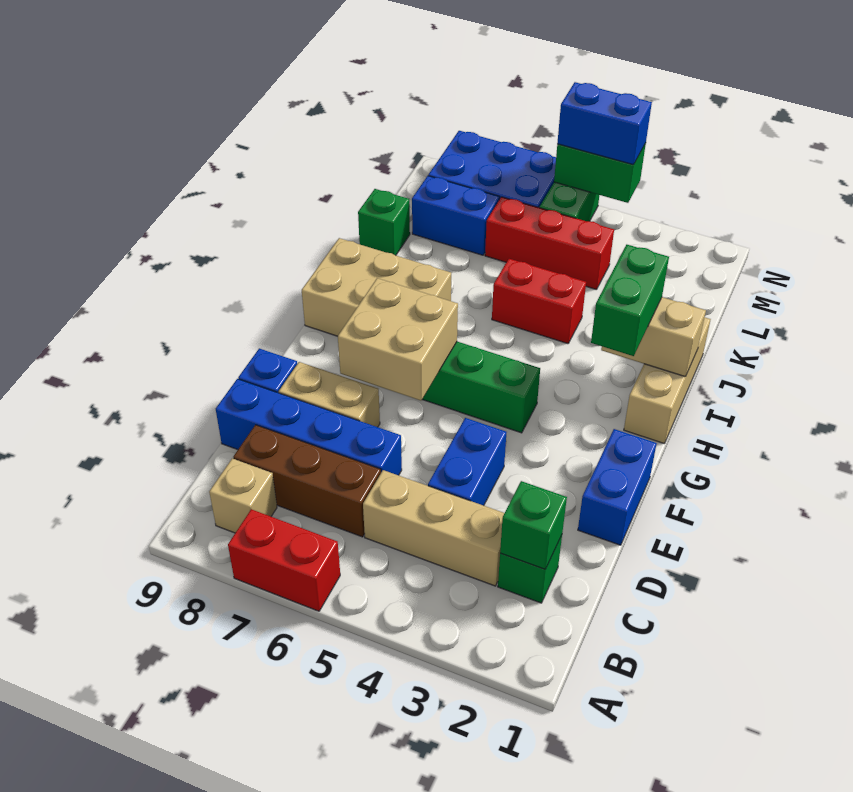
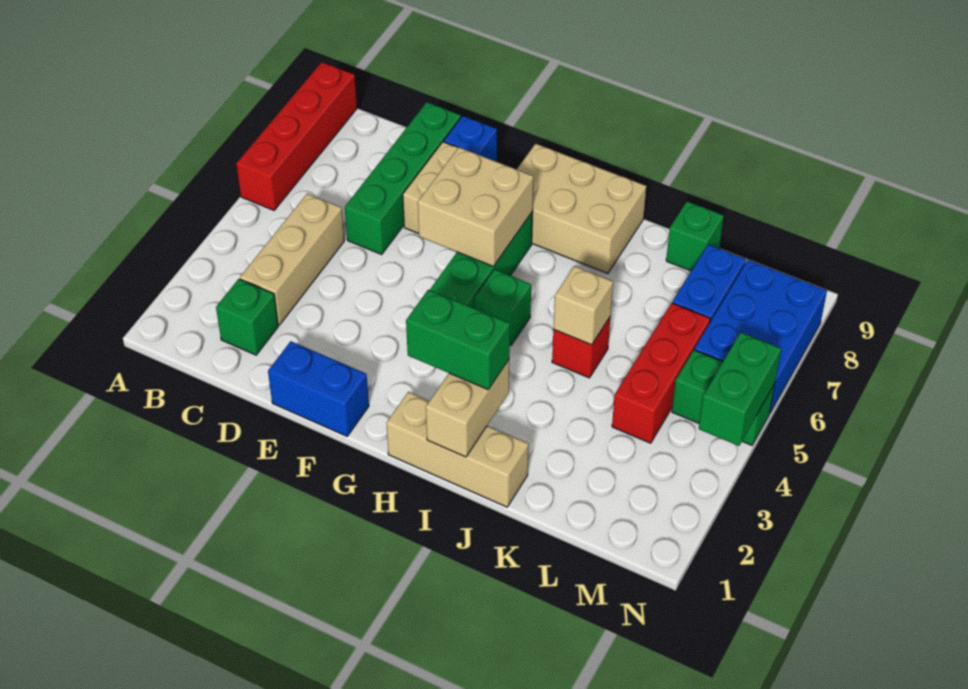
red 1x2 brick [228,509,340,611] -> red 1x4 brick [236,62,357,210]
tan 1x1 brick [209,458,277,533] -> tan 1x1 brick moved to [553,266,613,345]
green 1x1 brick [500,481,567,569] -> green 1x1 brick moved to [475,269,531,345]
brown 1x3 brick [233,425,381,537] -> none
blue 1x2 brick [428,418,507,506] -> none
blue 1x4 brick [216,379,402,475] -> green 1x4 brick [345,102,461,254]
tan 2x3 brick [302,238,451,336] -> tan 2x3 brick turned to [517,144,646,274]
red 1x2 brick [492,259,586,344] -> red 1x1 brick [552,317,610,378]
blue 1x2 brick [557,82,652,165] -> none

